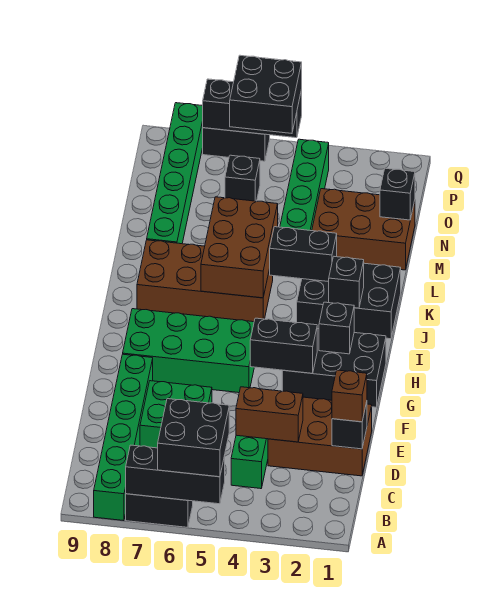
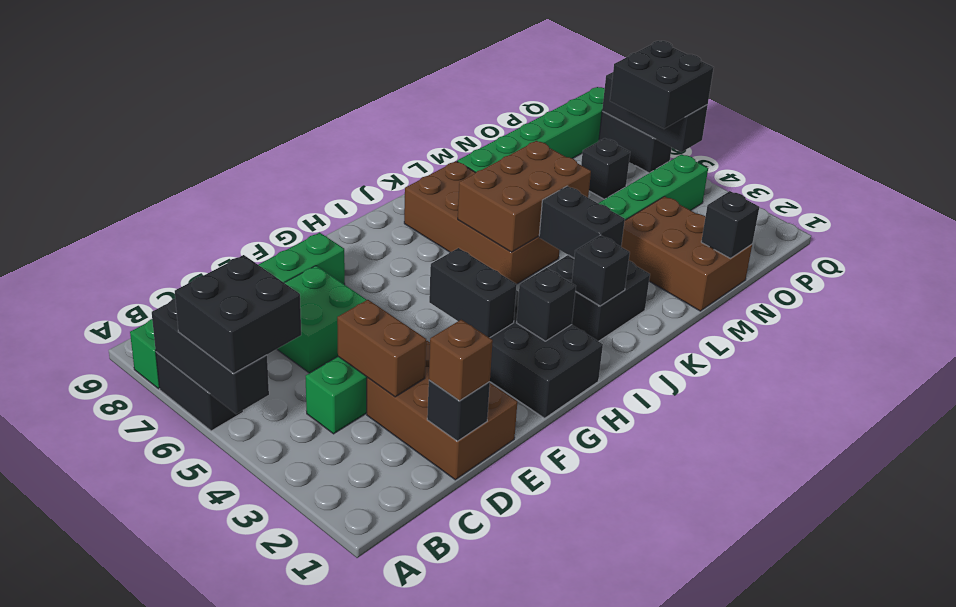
green 2x4 brick [123,309,254,393] -> none
black 2x3 brick [297,263,401,339] -> black 2x2 brick [547,255,650,341]

